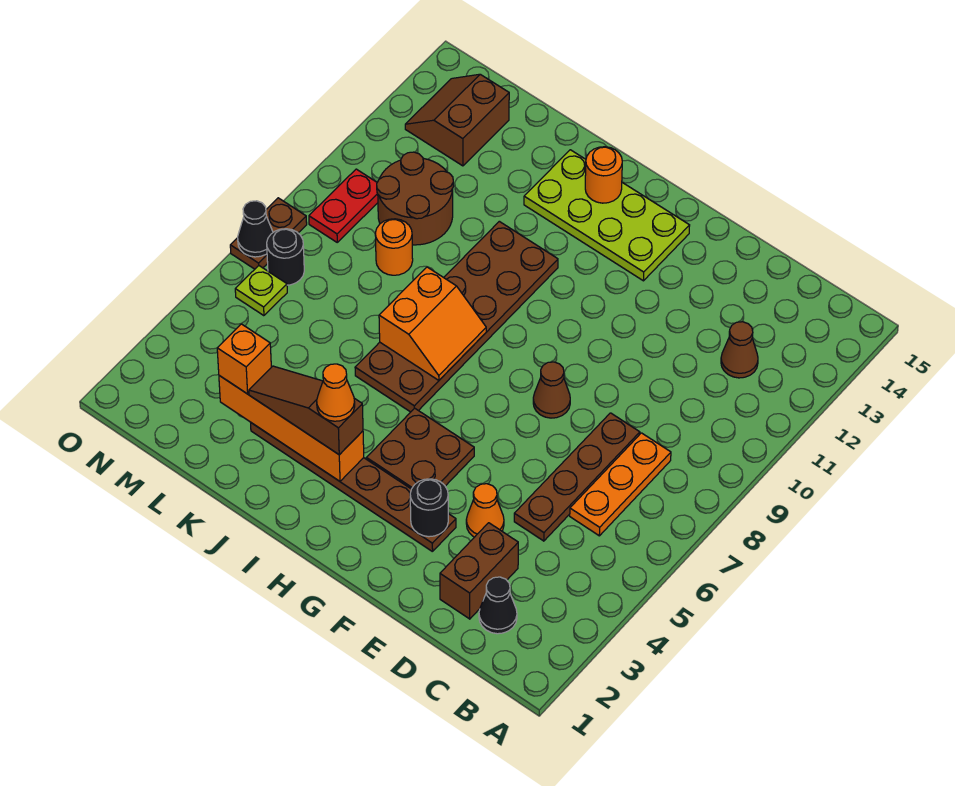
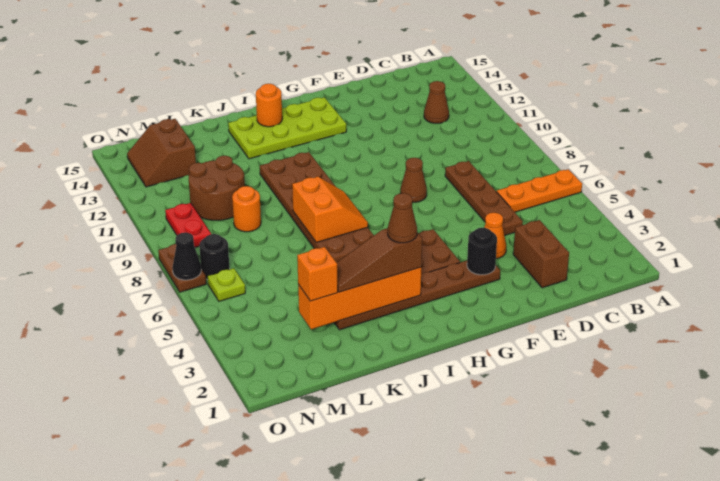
black 1x1 cone [479,577,517,634] -> none
orange 1x3 plate [570,433,671,536] -> orange 1x3 plate turned to [497,169,582,212]
orange 1x1 cone [317,364,355,421] -> brown 1x1 cone [388,193,417,243]

